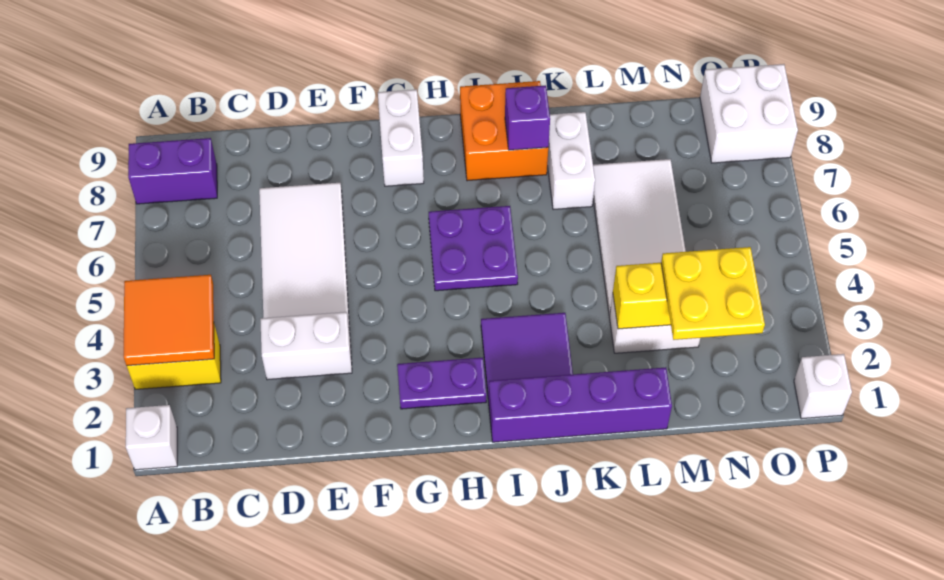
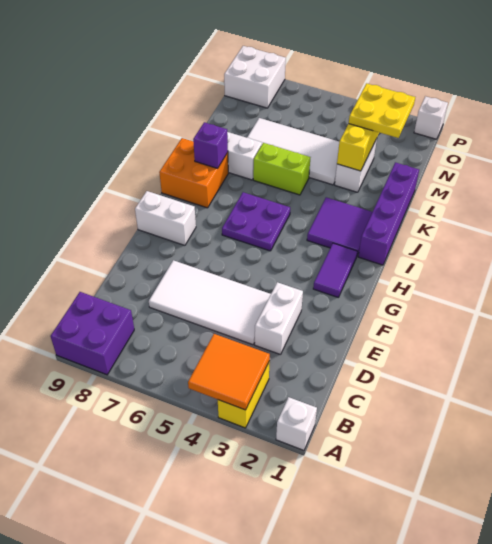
purple 1x2 brick [128,138,217,204] -> purple 2x2 brick [51,292,134,375]
purple 1x2 plate [397,358,486,409] -> purple 1x2 tile [313,243,358,297]
none -> lime 1x2 brick [253,143,310,195]

